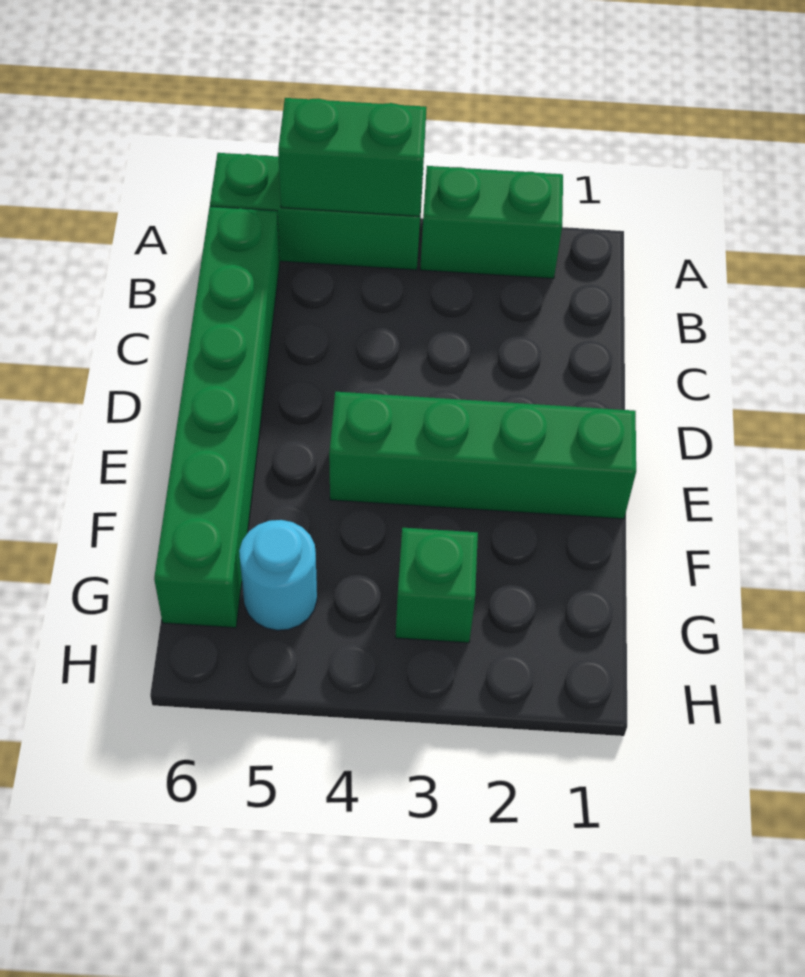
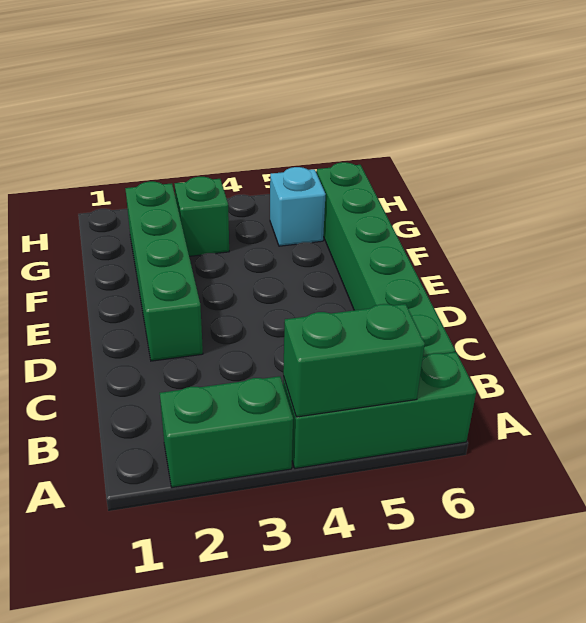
green 1x4 brick [329,392,636,519] -> green 1x4 brick turned to [125,181,203,361]
cyan 1x1 round brick [239,520,317,630] -> cyan 1x1 brick [270,167,326,246]

